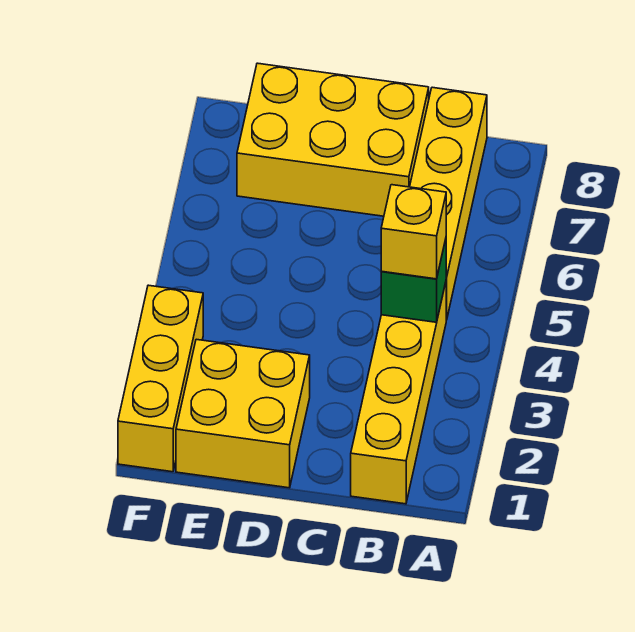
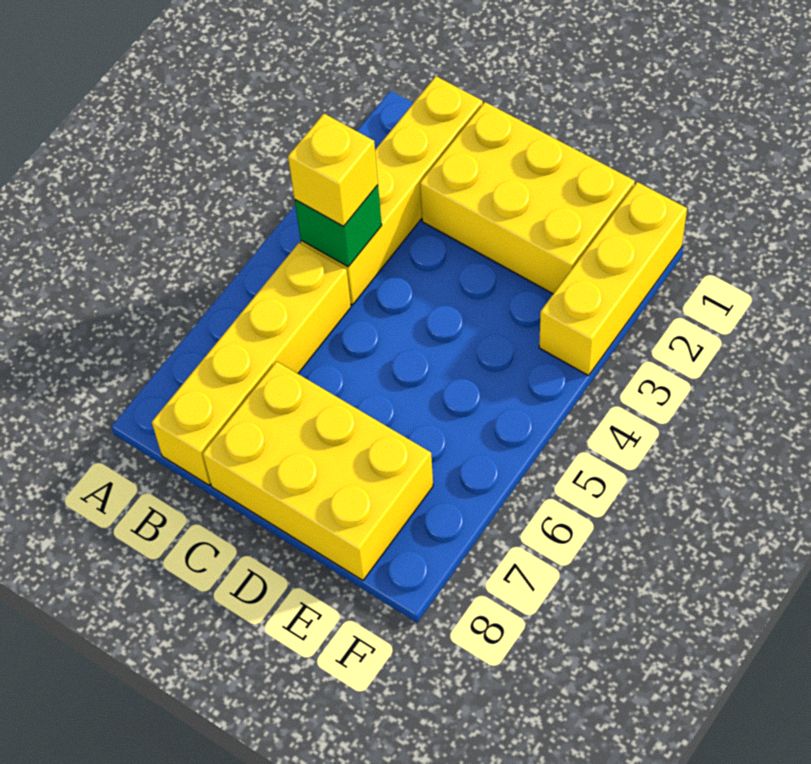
yellow 2x2 brick [176,339,310,488] -> yellow 2x3 brick [420,102,635,294]

